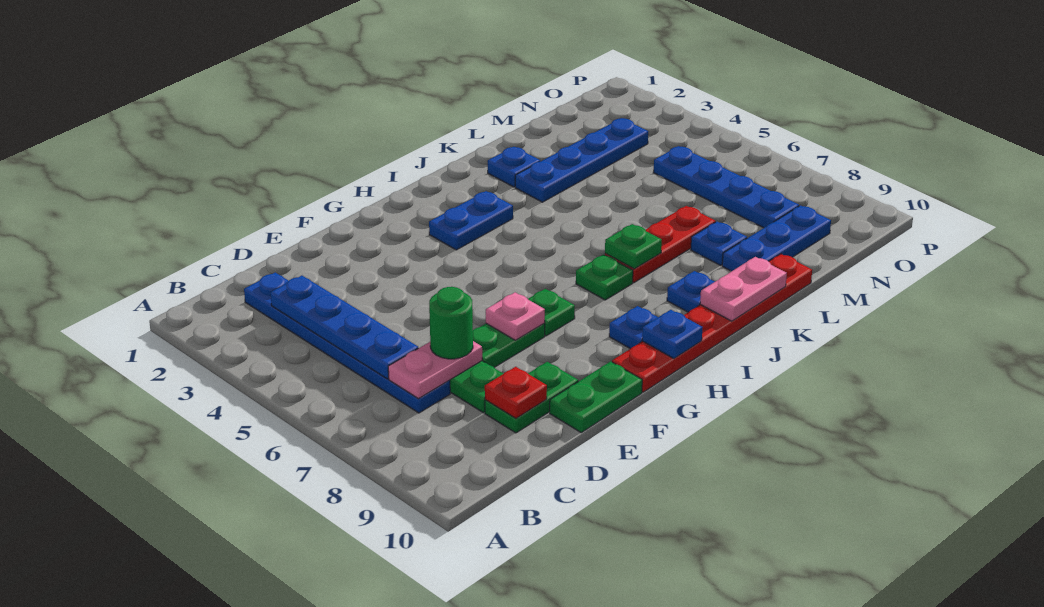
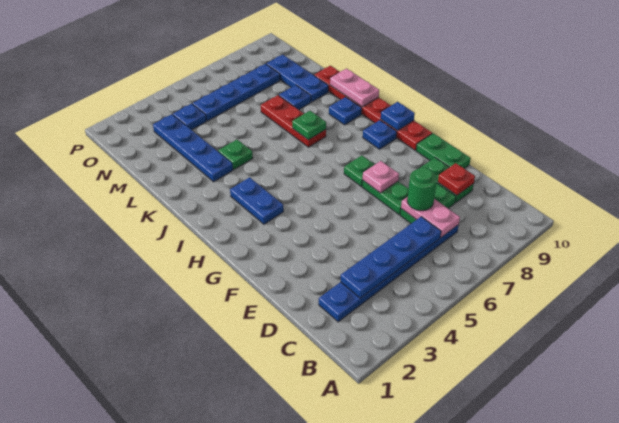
green 1x1 plate [576,255,633,300] -> green 1x1 plate moved to [218,140,253,170]
blue 1x1 plate [488,147,540,187] -> blue 1x1 plate moved to [173,104,206,130]

